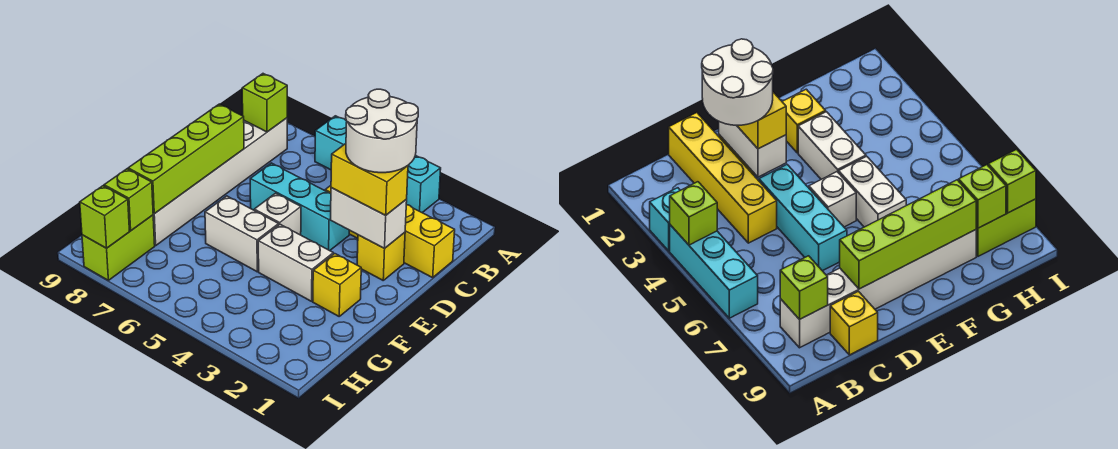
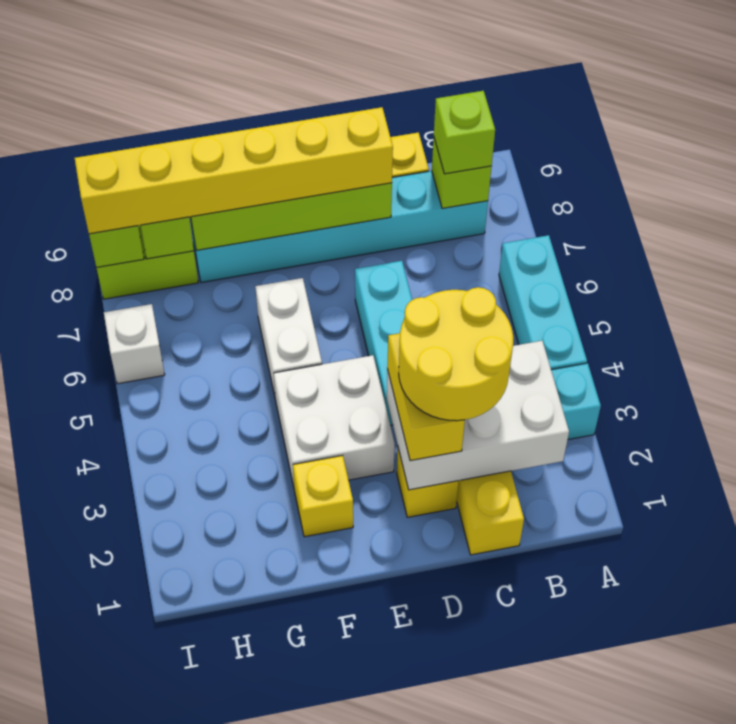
lime 1x1 brick [670,182,717,245] -> lime 1x1 brick moved to [434,91,495,174]
white 1x6 brick [153,118,287,246] -> cyan 1x6 brick [189,171,488,282]
white 2x2 round brick [346,89,418,173] -> yellow 2x2 round brick [399,287,513,421]
white 1x2 brick [331,188,407,248] -> white 2x3 brick [387,341,569,490]
none -> yellow 1x6 brick [75,107,393,234]
white 1x1 brick [254,193,301,235] -> white 1x1 brick moved to [104,304,165,384]
white 1x2 brick [258,224,333,301] -> white 2x2 brick [274,355,395,487]

